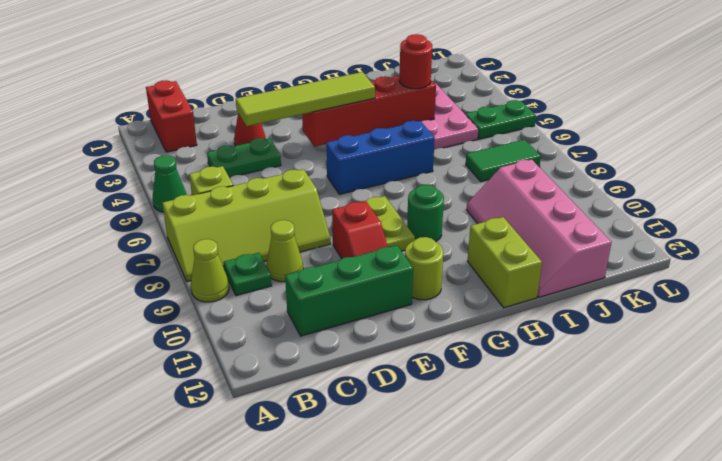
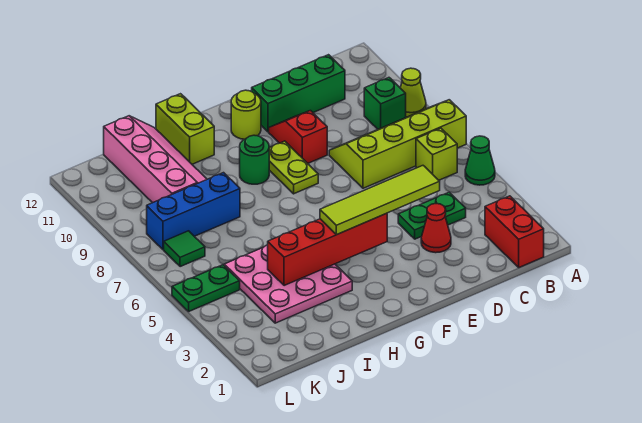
green 1x1 plate [224,253,272,296] -> green 1x1 brick [364,78,406,129]
lime 1x1 cone [266,220,303,282] -> none
blue 1x3 brick [326,121,435,194] -> blue 1x3 brick moved to [147,173,240,250]
red 1x1 round brick [399,34,432,89] -> none
green 1x2 tile [466,140,541,182] -> green 1x1 tile [164,231,205,267]

